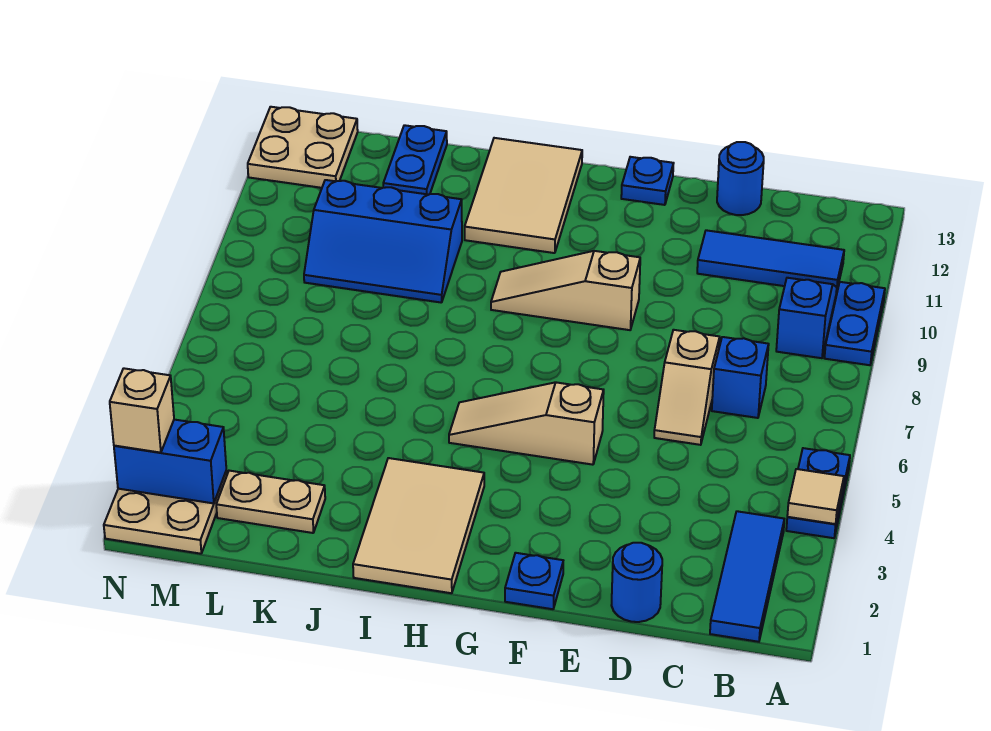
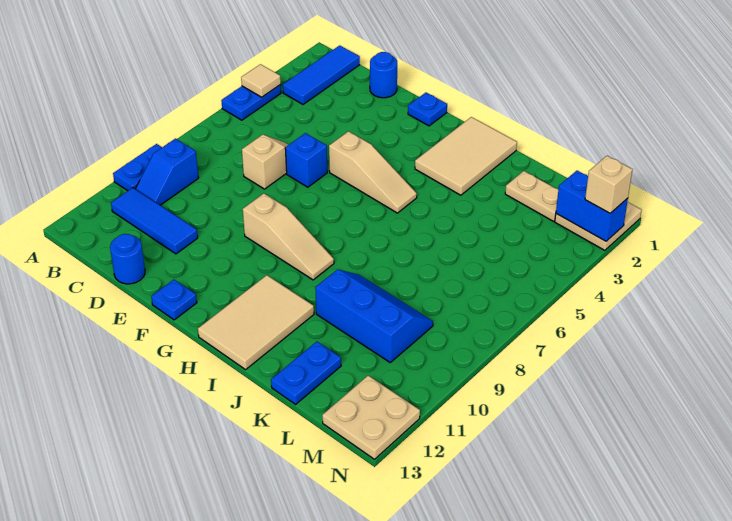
blue 1x1 brick [712,337,769,418] -> blue 1x1 brick moved to [285,133,327,187]

